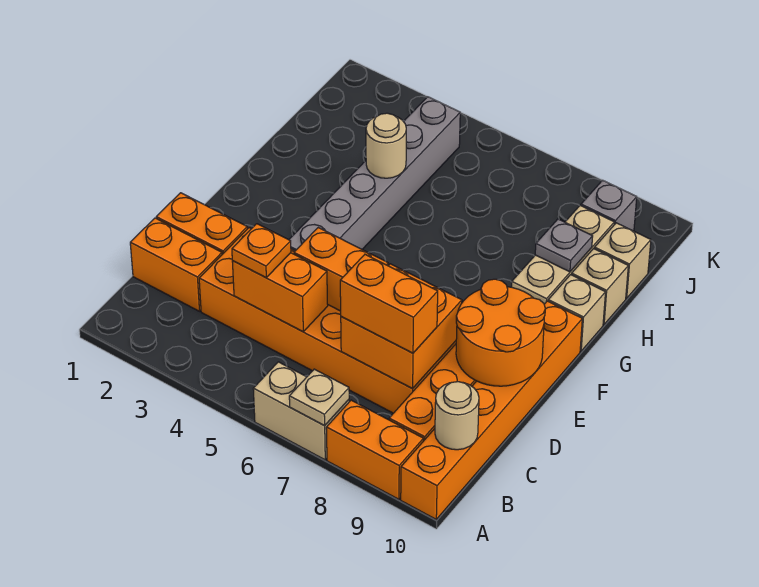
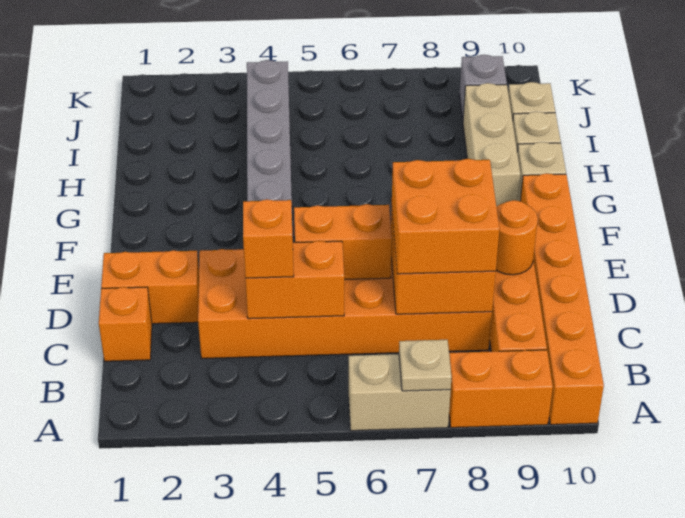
tan 1x1 round brick [435,382,479,450] -> none
orange 1x2 brick [130,218,222,311] -> orange 1x1 brick [99,287,152,361]
orange 1x1 plate [232,224,291,278] -> orange 1x1 brick [243,199,294,278]
orange 1x2 brick [340,254,438,353] -> orange 2x2 brick [392,159,499,274]
orange 2x2 round brick [456,279,545,386] -> orange 1x1 round brick [496,200,538,275]
tan 1x1 round brick [366,113,406,178] -> none
grey 1x1 plate [535,219,593,272] -> none

